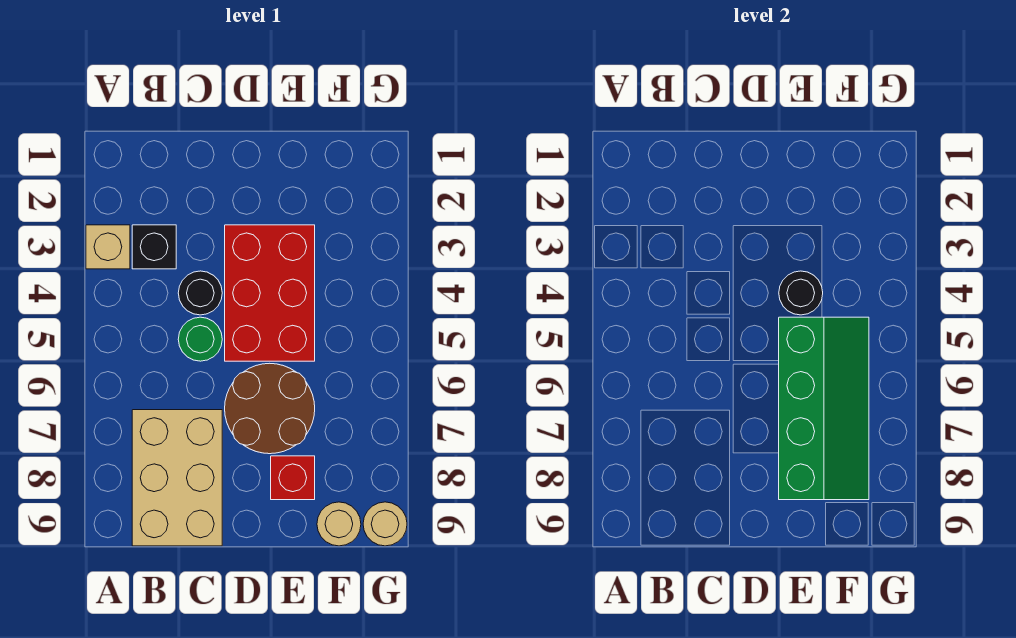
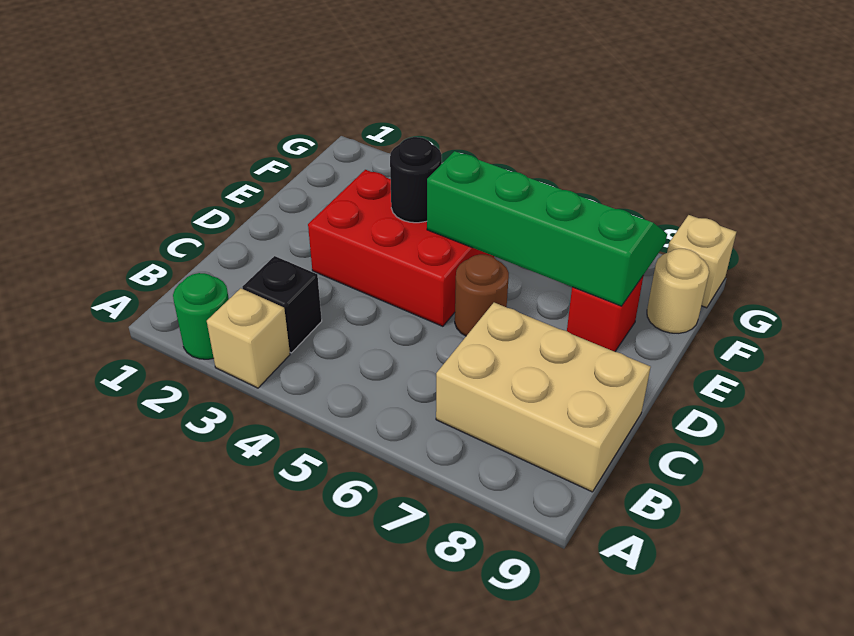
black 1x1 round brick [178,271,222,315] -> none
green 1x1 round brick [178,317,222,361] -> green 1x1 round brick moved to [173,273,229,359]
brown 2x2 round brick [225,363,315,454] -> brown 1x1 round brick [455,254,509,336]
tan 1x1 round brick [363,502,407,546] -> tan 1x1 brick [667,215,736,308]

